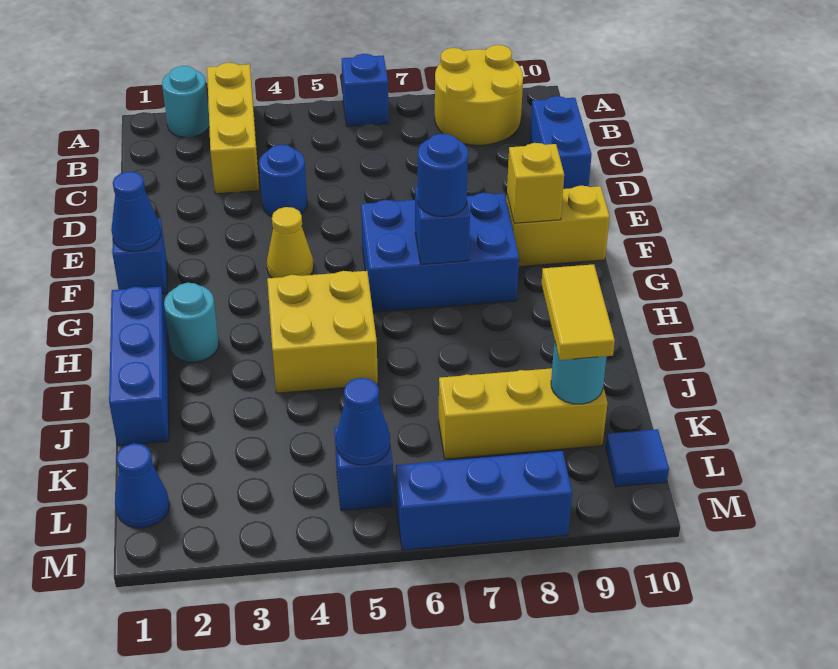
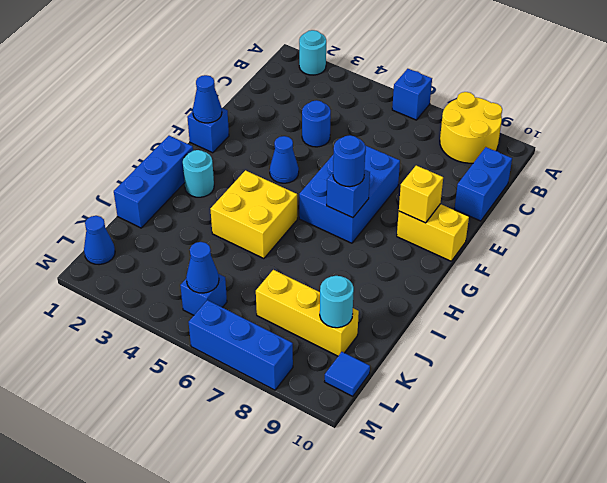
yellow 1x3 brick [207,63,259,194] -> none
yellow 1x1 cone [267,207,314,278] -> blue 1x1 cone [270,136,299,183]
blue 2x3 brick [361,193,519,312] -> blue 2x3 brick turned to [299,145,400,243]
yellow 1x2 tile [542,264,615,360] -> none

